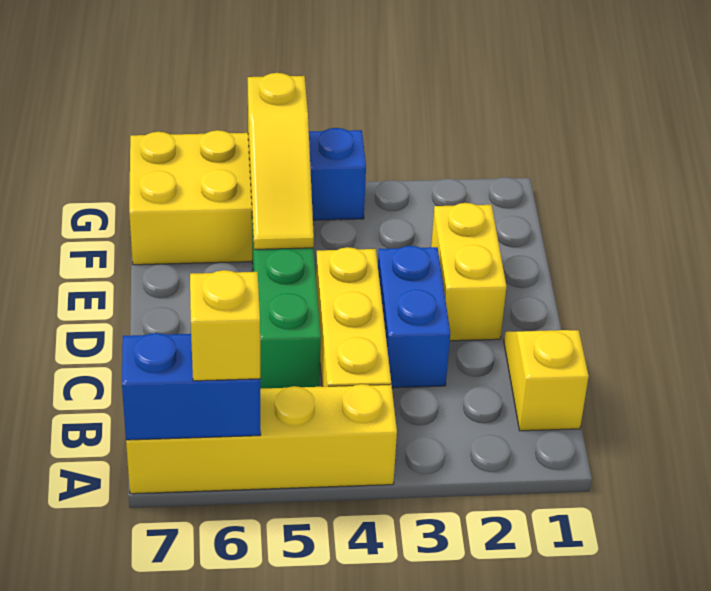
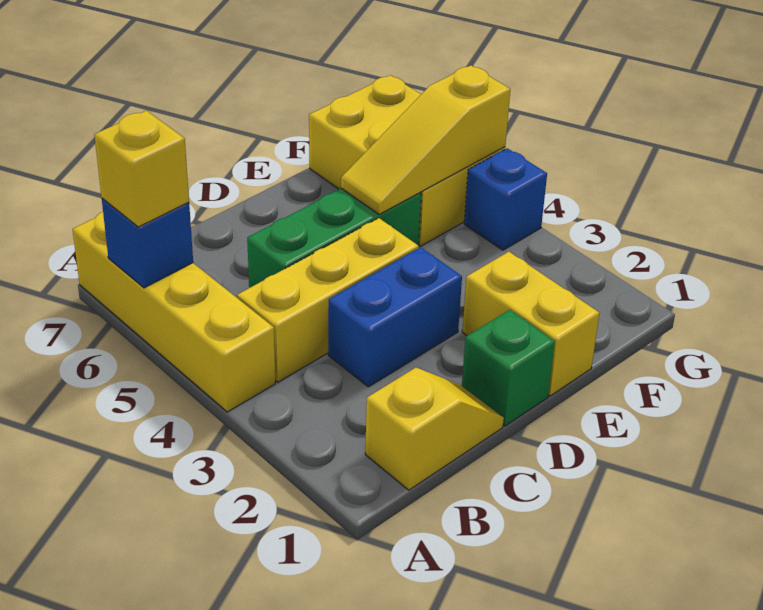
blue 1x2 brick [122,333,261,440] -> blue 1x1 brick [102,199,193,288]
none -> green 1x1 brick [462,310,555,426]
yellow 1x2 brick [431,203,507,341] -> yellow 1x2 brick turned to [462,252,599,396]

